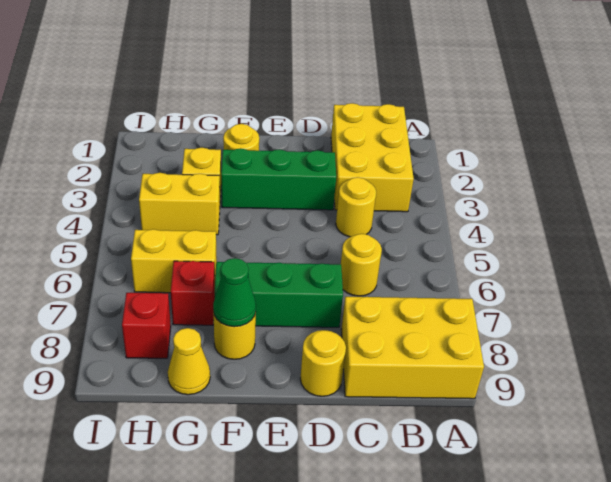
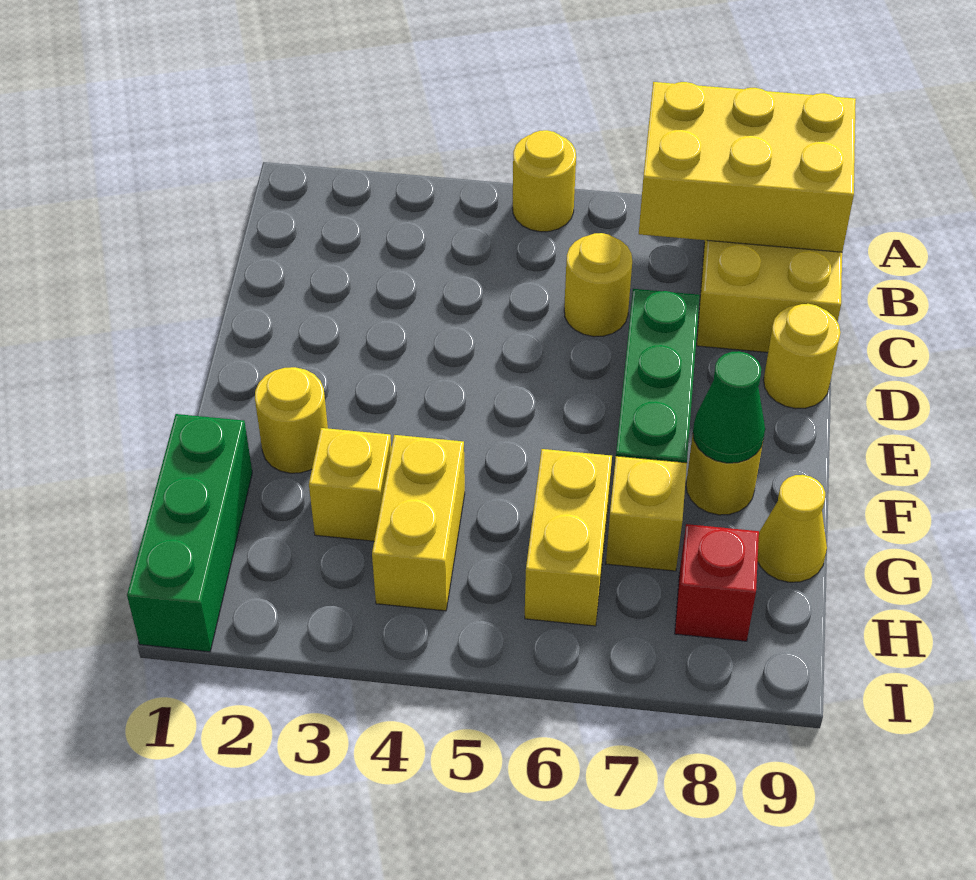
yellow 2x3 brick [331,103,414,212] -> yellow 2x3 brick moved to [639,82,856,252]
yellow 1x1 round brick [336,177,376,237] -> yellow 1x1 round brick moved to [513,130,576,232]
green 1x3 brick [221,148,336,210] -> green 1x3 brick moved to [127,414,252,652]
red 1x1 brick [171,261,215,325] -> yellow 1x1 brick [606,456,687,571]

